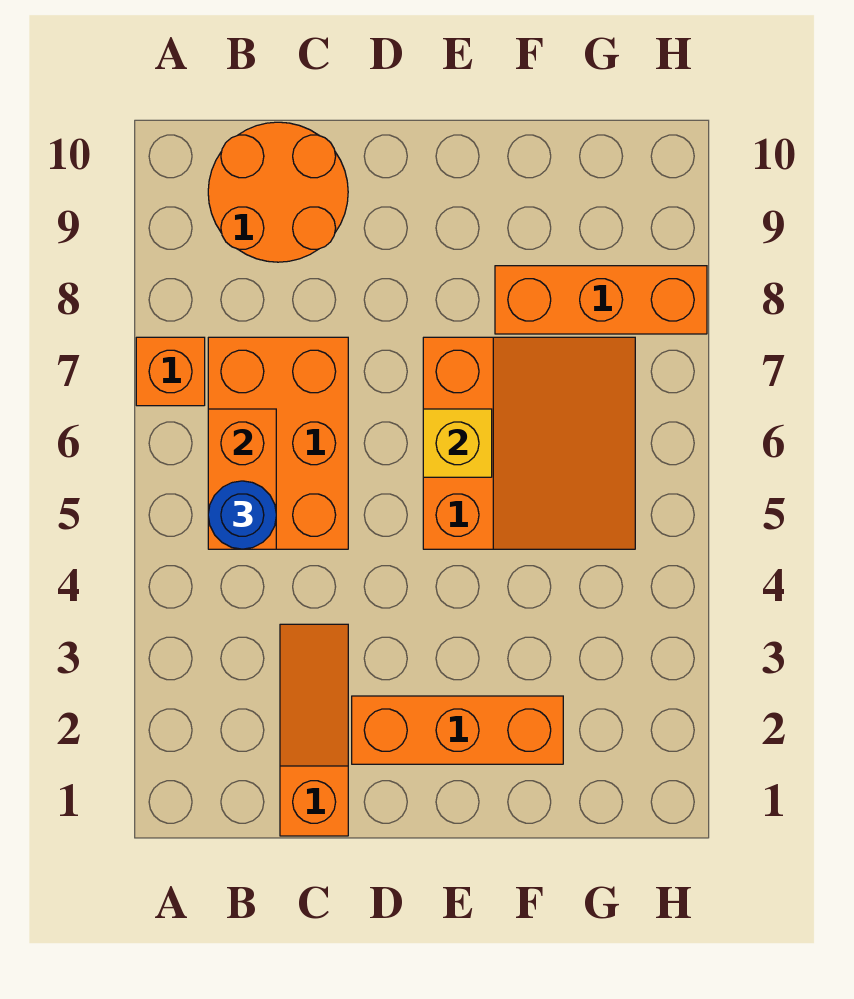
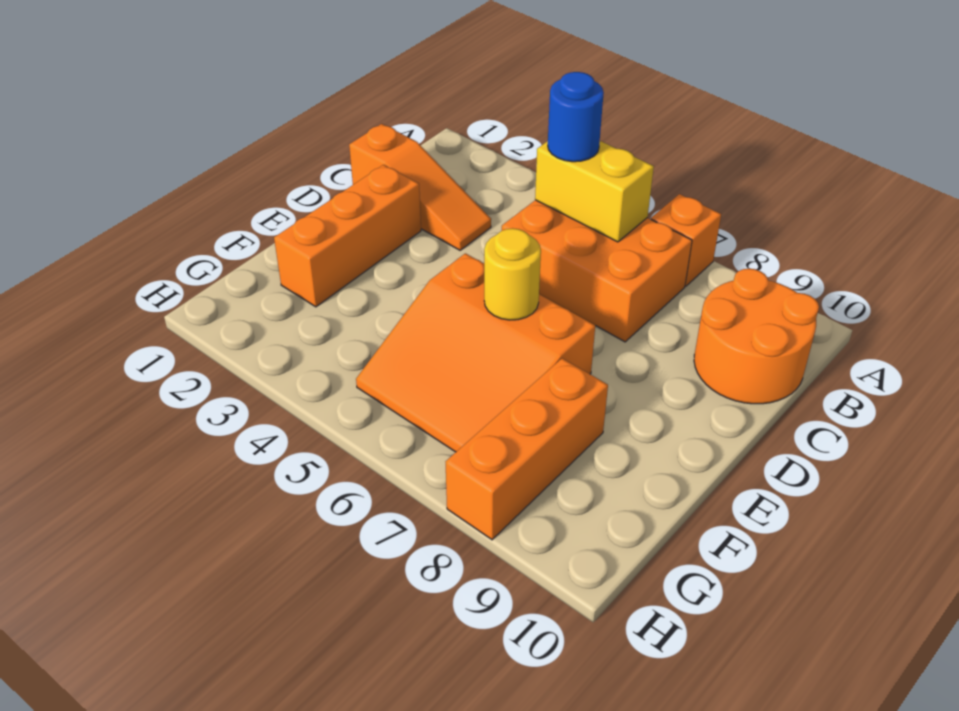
orange 1x2 brick [208,409,276,549] -> yellow 1x2 brick [535,141,654,242]
yellow 1x1 brick [423,409,492,477] -> yellow 1x1 round brick [484,228,541,320]

